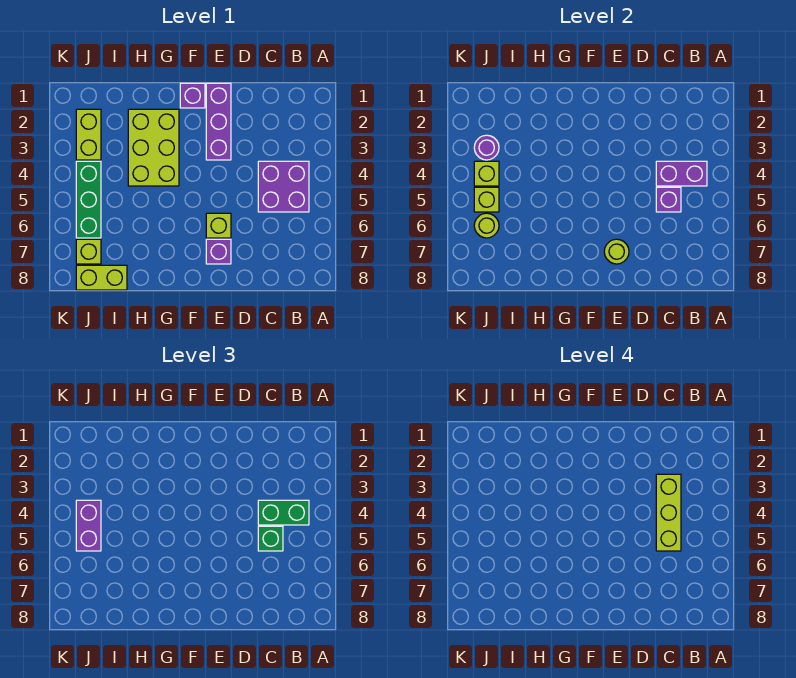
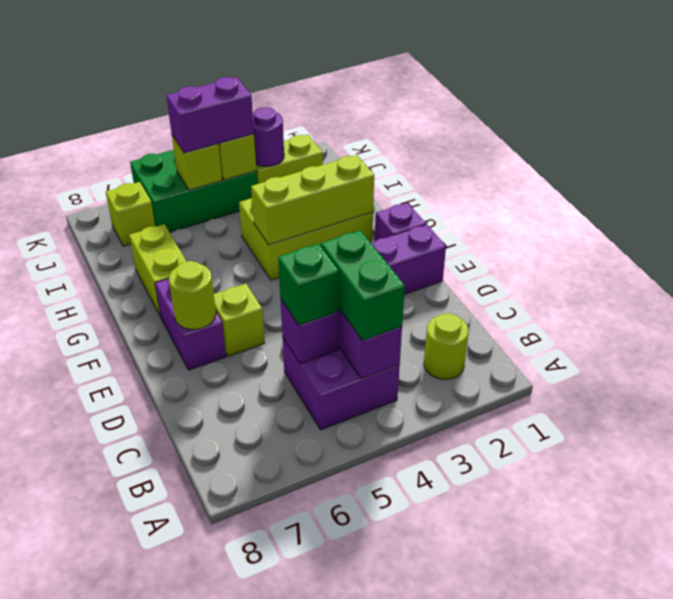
lime 1x3 brick [656,474,681,551] -> lime 1x3 brick moved to [251,155,374,245]
purple 1x1 brick [206,239,231,264] -> purple 1x2 brick [155,279,226,370]
lime 1x2 brick [76,265,127,290] -> lime 1x2 brick moved to [129,224,187,316]
green 1x3 brick [76,161,101,238] -> green 2x3 brick [130,150,257,232]
lime 1x1 round brick [474,213,499,238] -> lime 1x1 round brick moved to [424,313,469,379]

